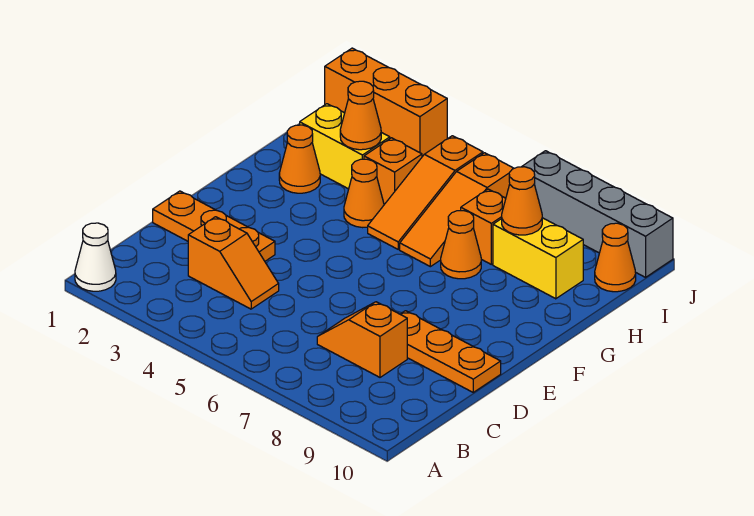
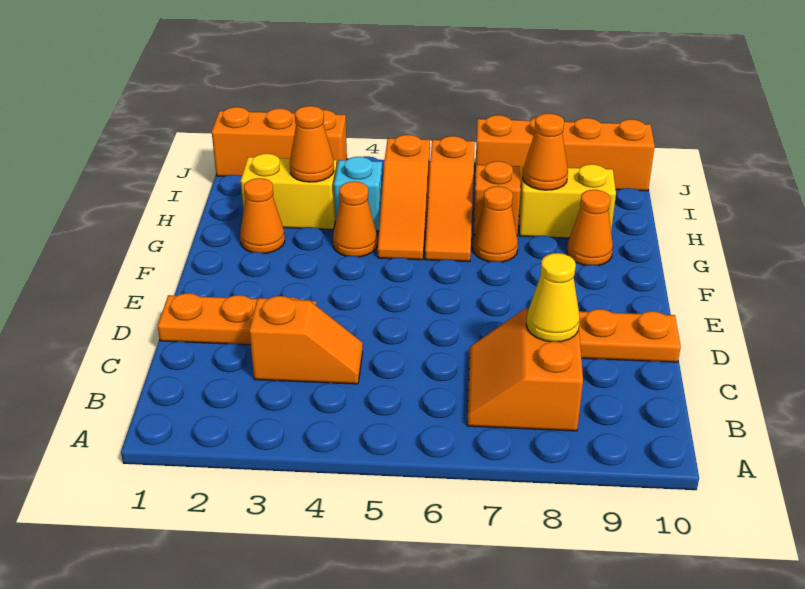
white 1x1 cone [75,223,116,291] -> none
orange 1x2 slope [317,302,407,377] -> orange 2x2 slope [467,309,583,431]
none -> yellow 1x1 cone [526,253,580,342]
orange 1x1 brick [364,138,422,204] -> cyan 1x1 brick [334,157,382,231]
orange 1x1 cone [595,223,636,292] -> orange 1x1 cone moved to [567,190,613,266]
grey 1x4 brick [522,151,673,277] -> orange 1x4 brick [475,115,655,191]

